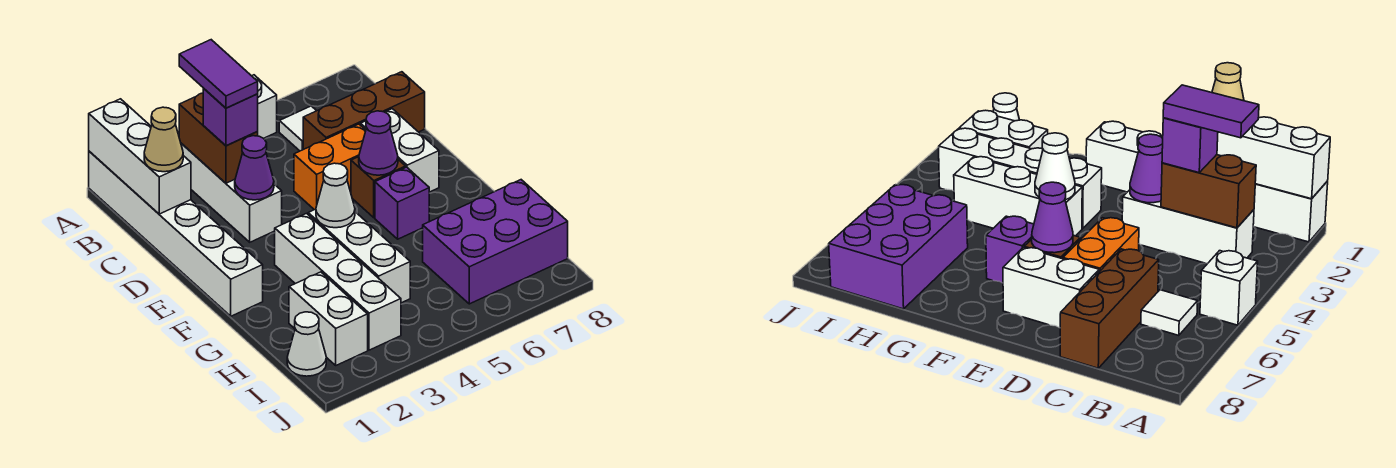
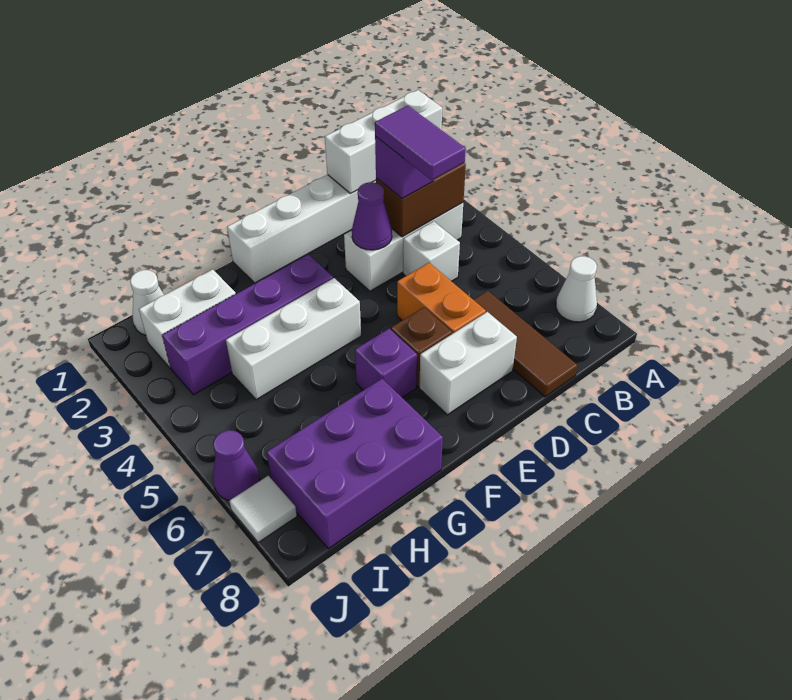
white 1x1 brick [252,75,277,138] -> white 1x1 brick moved to [403,221,460,281]
purple 1x2 tile [179,40,258,108] -> purple 1x2 tile turned to [375,106,466,180]
white 1x1 tile [279,106,316,151] -> white 1x1 tile moved to [229,476,297,542]
tan 1x1 cone [144,107,183,172] -> none
brown 1x3 brick [303,72,425,149] -> brown 1x3 tile [474,291,577,397]
purple 1x1 cone [359,111,398,175] -> purple 1x1 cone moved to [213,430,260,501]
white 1x4 brick [275,214,401,350] -> purple 1x4 brick [162,254,333,395]
white 1x1 cone [316,163,355,228] -> white 1x1 cone moved to [556,256,597,322]
purple 2x3 brick [423,180,568,304] -> purple 2x3 brick turned to [267,379,443,549]

